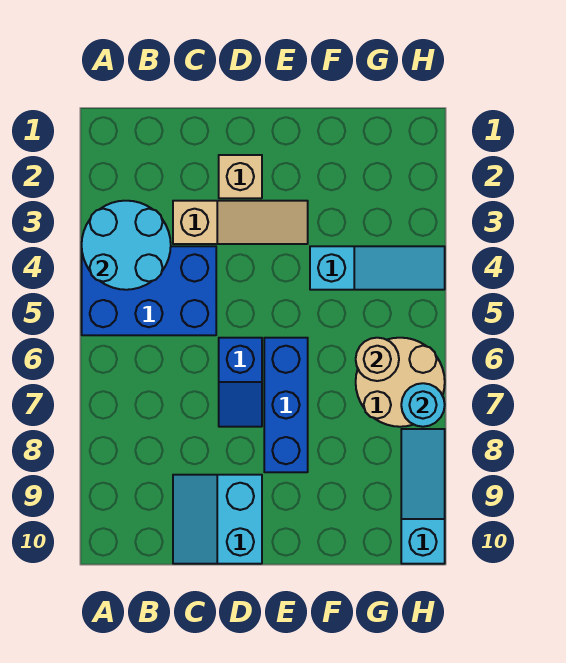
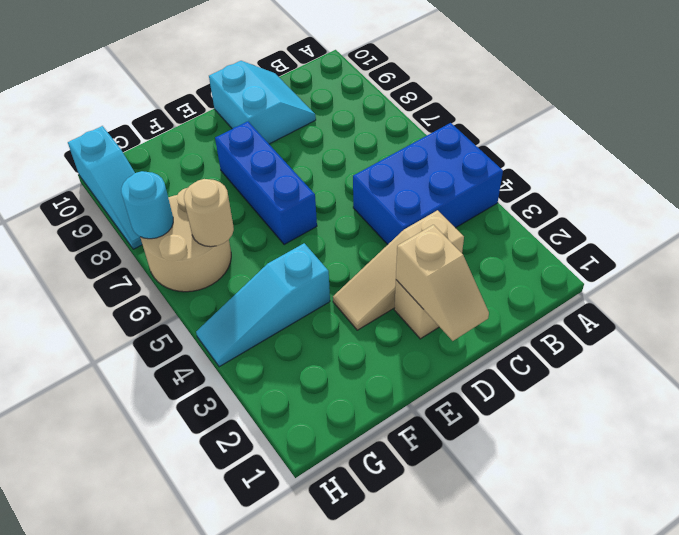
cyan 2x2 round brick [82,201,171,290] -> none
none -> tan 1x2 slope [396,225,489,341]
blue 1x2 slope [219,338,262,427] -> none

